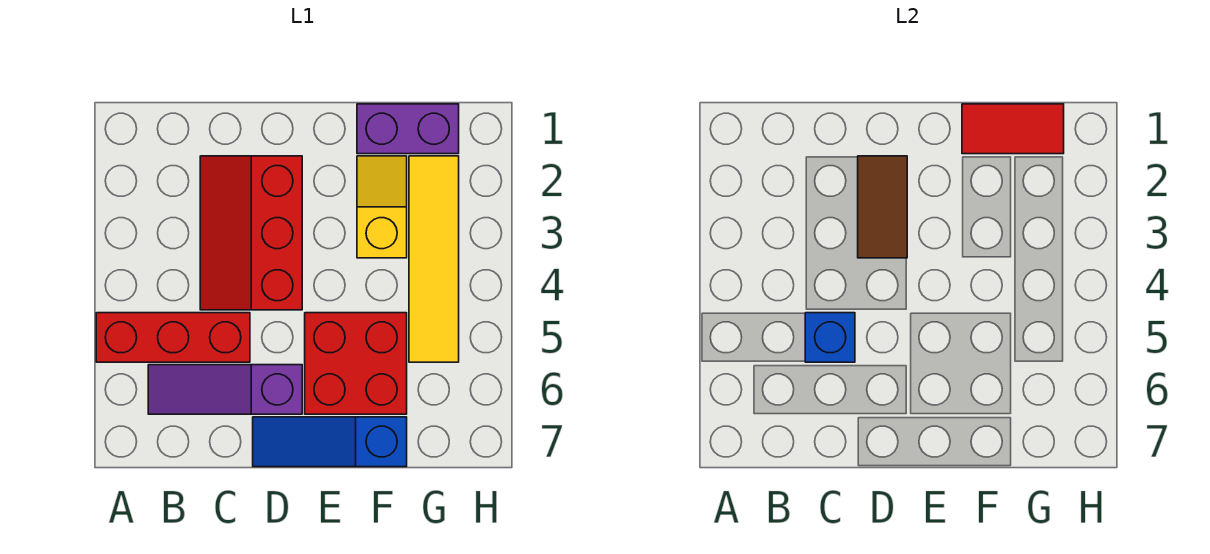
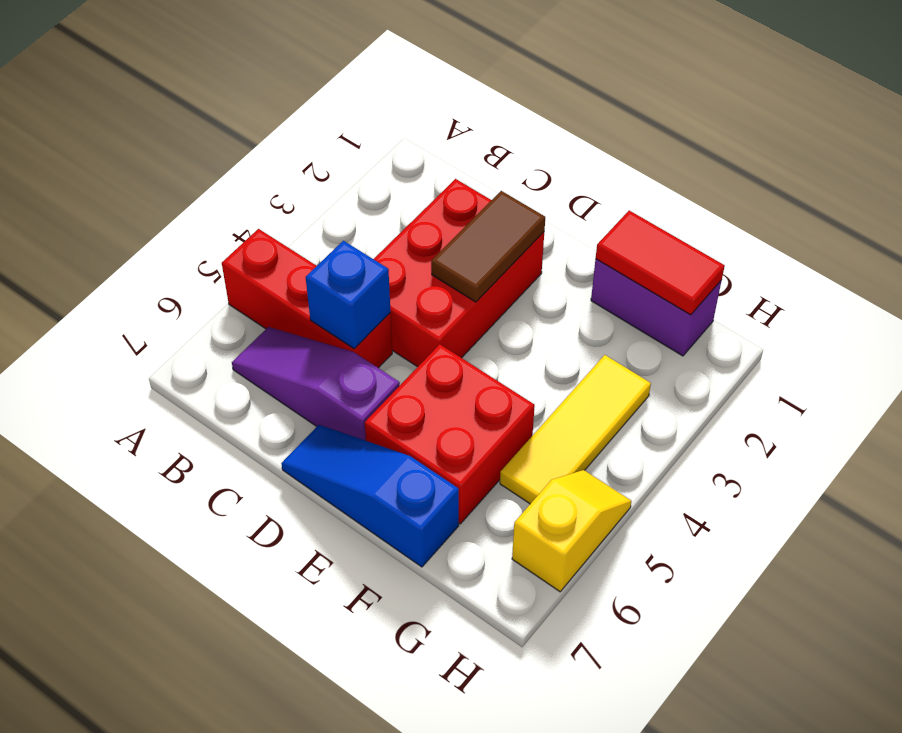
red 2x3 slope [200,156,302,310] -> red 2x3 brick [374,179,544,367]
yellow 1x2 slope [357,156,407,258] -> yellow 1x2 slope moved to [512,470,631,592]
yellow 1x4 tile [409,156,459,362] -> yellow 1x3 tile [500,355,651,504]

